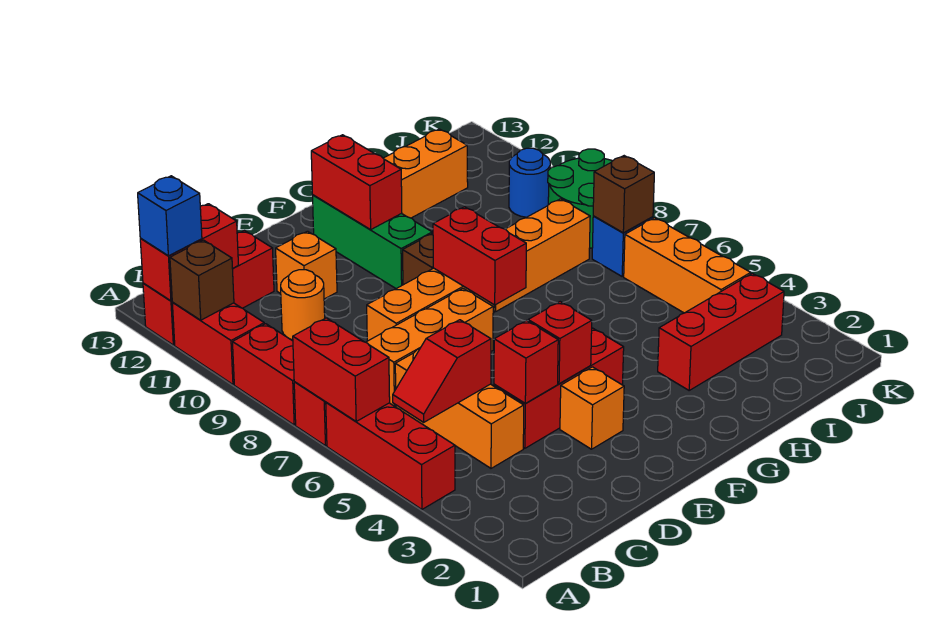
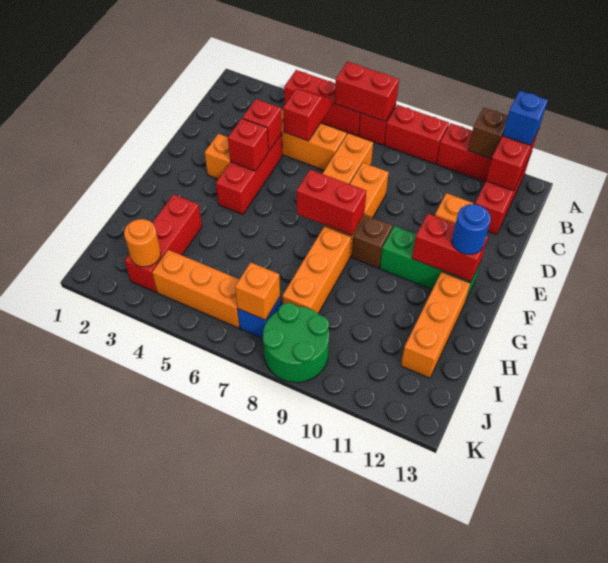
orange 1x1 round brick [281,270,325,340] -> orange 1x1 round brick moved to [124,219,161,267]
brown 1x1 brick [593,156,654,233] -> orange 1x1 brick [235,262,280,320]
blue 1x1 round brick [509,148,550,217] -> blue 1x1 round brick moved to [452,204,491,254]

